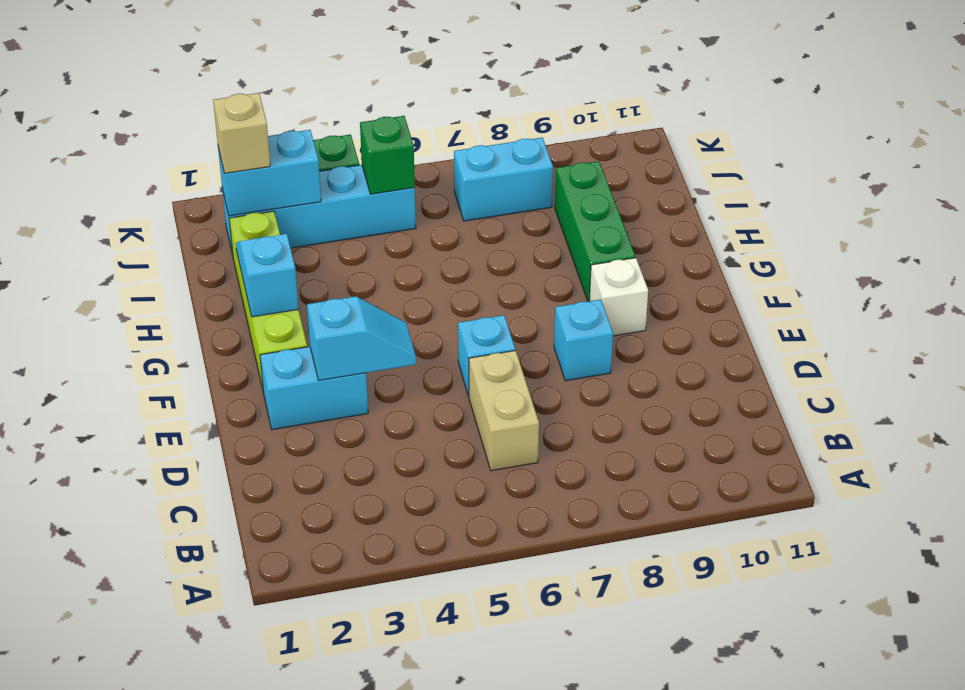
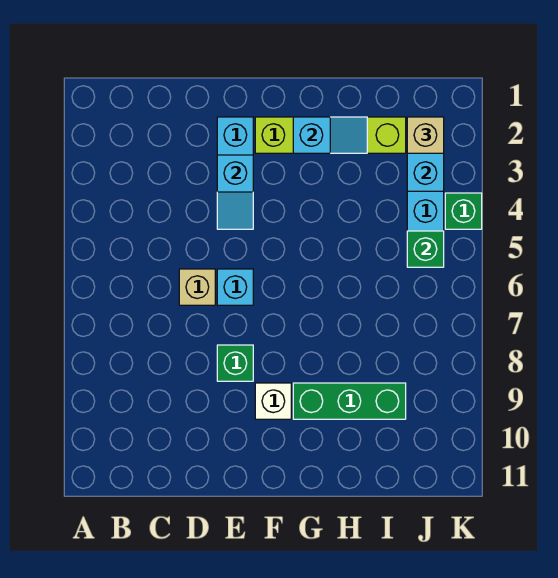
tan 1x2 brick [469,350,539,471] -> tan 1x1 brick [179,269,215,305]
cyan 1x1 brick [554,299,613,381] -> green 1x1 brick [217,345,253,381]
cyan 1x2 brick [454,138,553,221] -> none

